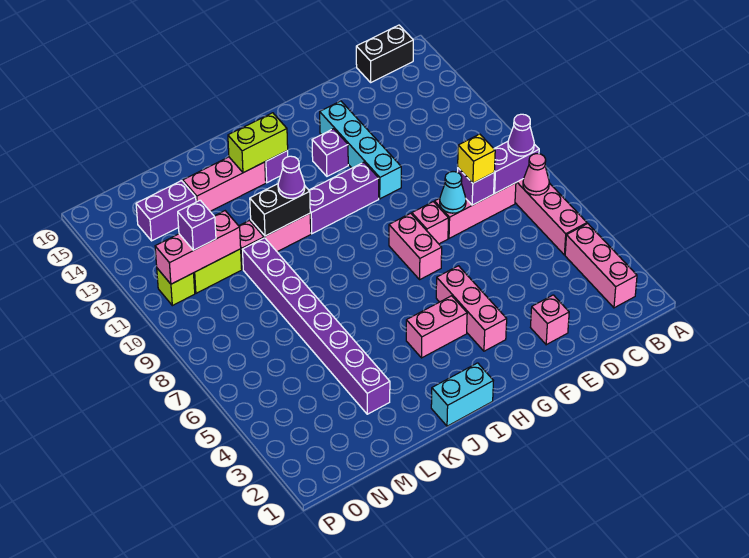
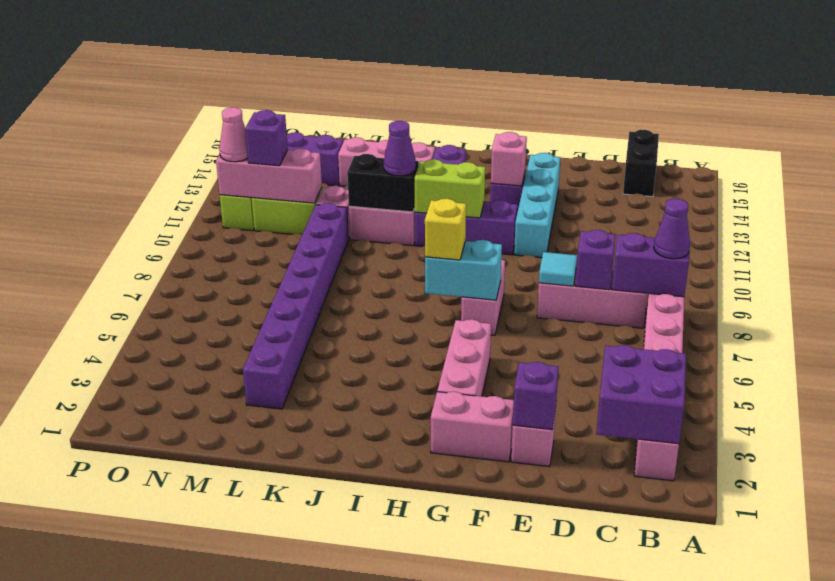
none -> purple 2x2 brick [596,345,686,444]
pink 1x1 cone [523,154,549,195] -> pink 1x1 cone moved to [219,107,248,162]
black 1x2 brick [356,25,413,82] -> black 1x2 brick turned to [623,130,659,197]
yellow 1x1 brick [458,134,495,183] -> yellow 1x1 brick moved to [425,199,466,260]
none -> purple 1x1 brick [513,362,559,430]
cyan 1x1 cone [440,172,466,213] -> cyan 1x1 tile [539,252,577,286]
pink 1x1 brick [412,202,448,244] -> pink 1x1 brick moved to [491,132,527,186]
pink 1x2 brick [406,296,467,358] -> pink 1x2 brick moved to [431,392,514,462]
cyan 1x2 brick [431,363,493,426] -> cyan 1x2 brick moved to [425,240,502,300]
lime 1x2 brick [228,113,288,173] -> lime 1x2 brick moved to [415,159,485,218]

